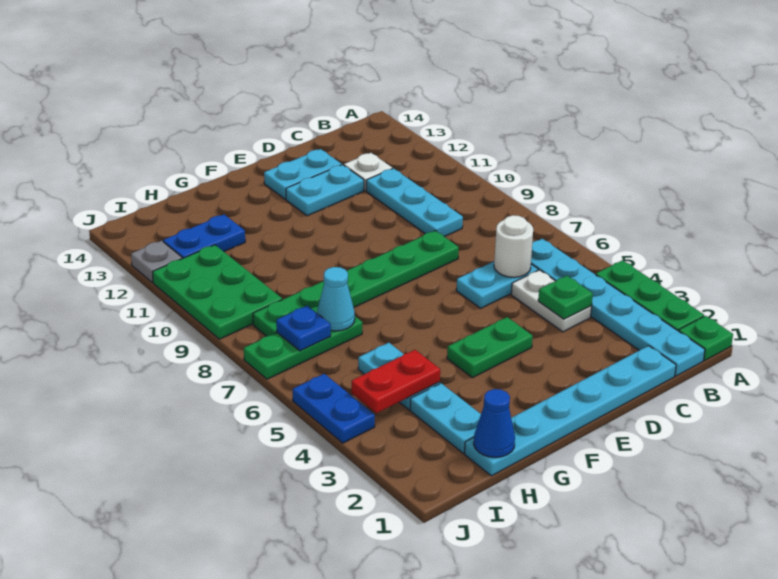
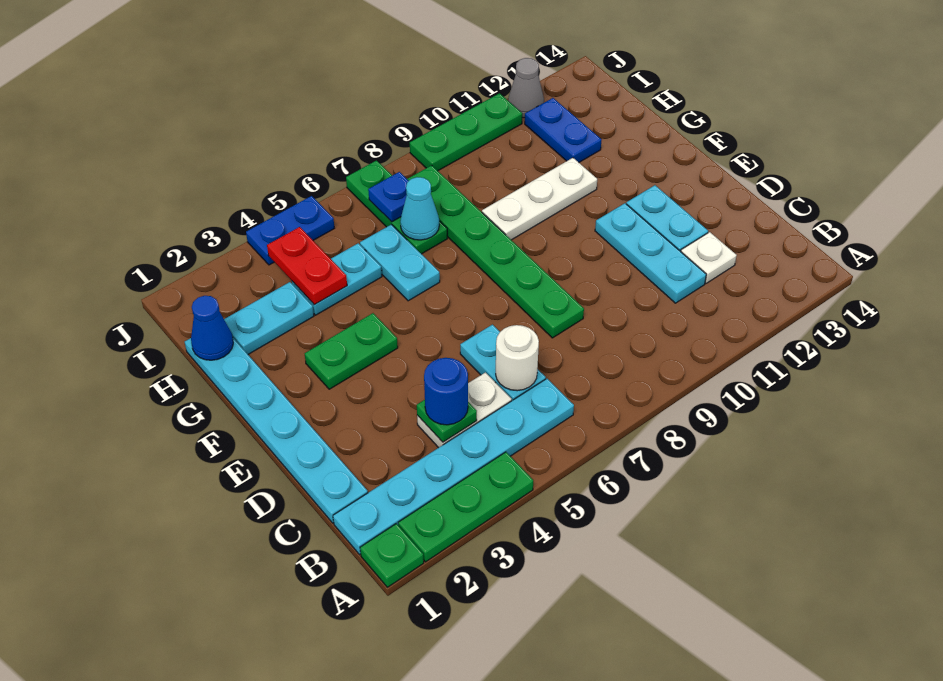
none -> blue 1x1 round brick [424,358,468,425]
cyan 1x3 plate [366,168,463,237] -> cyan 1x3 plate turned to [595,203,706,303]
cyan 1x2 plate [264,149,342,199] -> cyan 1x2 plate moved to [360,224,440,301]
green 1x2 plate [447,317,533,378] -> green 1x2 plate turned to [305,313,398,389]
none -> white 1x3 plate [482,158,597,240]
green 2x3 plate [153,245,282,339] -> green 1x3 plate [410,93,522,171]
grey 1x1 plate [131,241,182,283] -> grey 1x1 cone [508,58,544,118]

